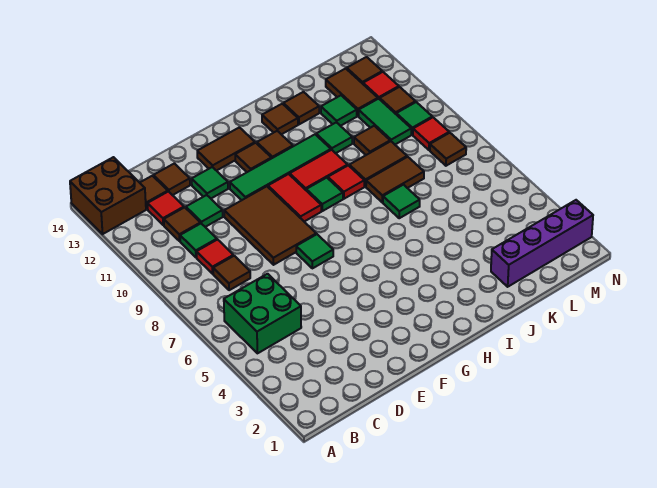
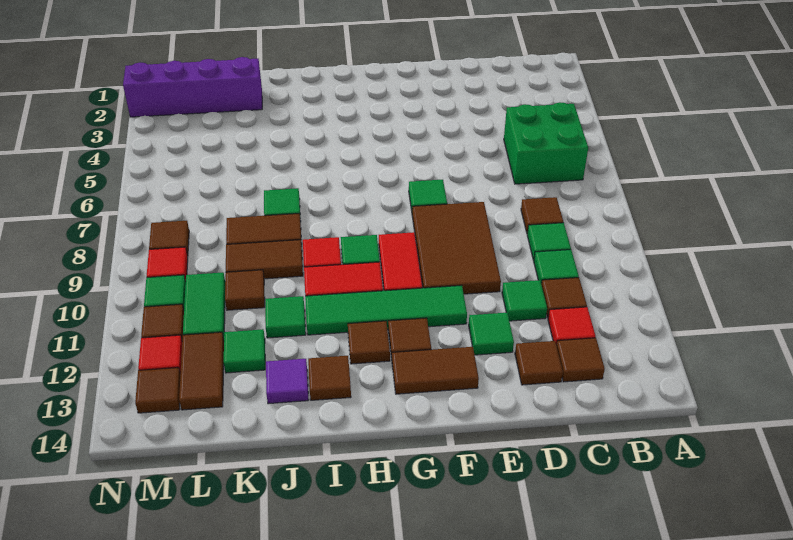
brown 2x2 brick [70,157,146,234] -> none
red 1x1 tile [197,240,234,274] -> green 1x1 tile [527,223,571,261]
brown 1x1 tile [283,92,319,124] -> purple 1x1 tile [266,359,308,404]

